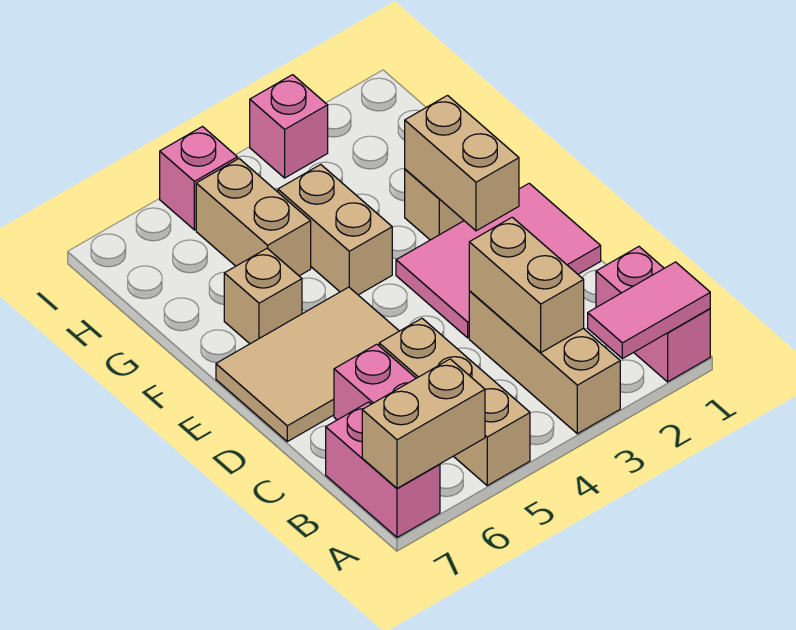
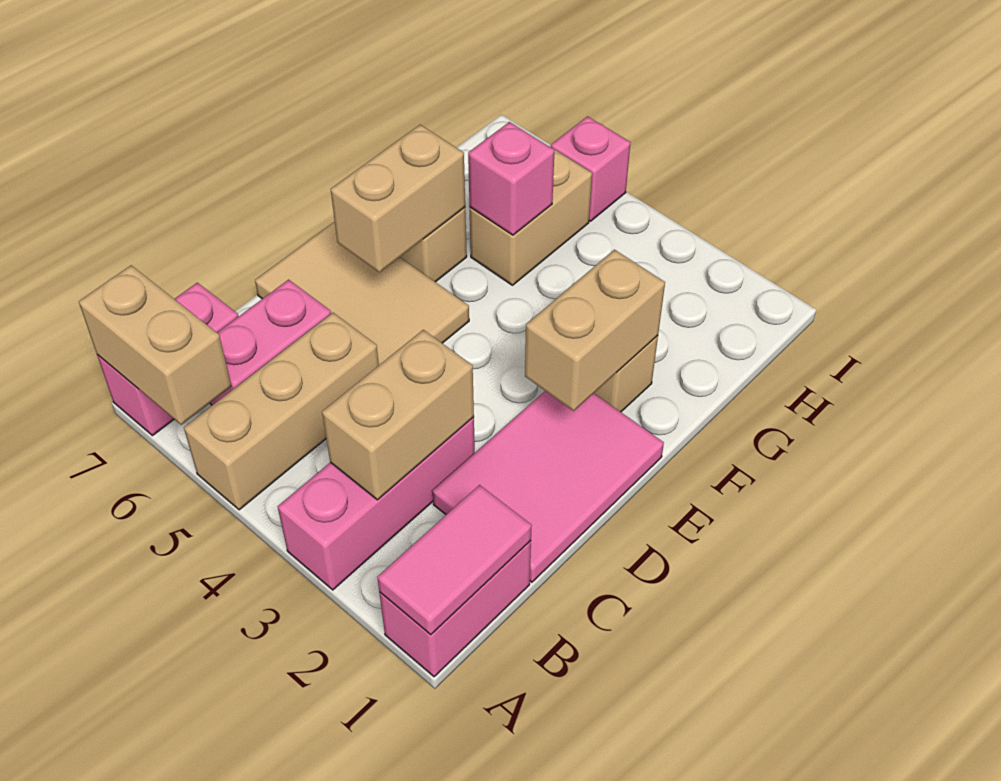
pink 1x2 tile [588,262,710,359] -> pink 1x2 tile turned to [377,485,532,635]
tan 1x3 brick [469,291,620,434] -> pink 1x3 brick [278,417,475,590]
pink 2x3 tile [396,183,601,338] -> pink 2x3 tile turned to [433,391,664,582]
tan 1x2 brick [278,165,392,295] -> tan 1x2 brick moved to [331,125,465,272]
pink 1x1 brick [250,75,328,178] -> pink 1x1 brick moved to [468,122,554,235]

